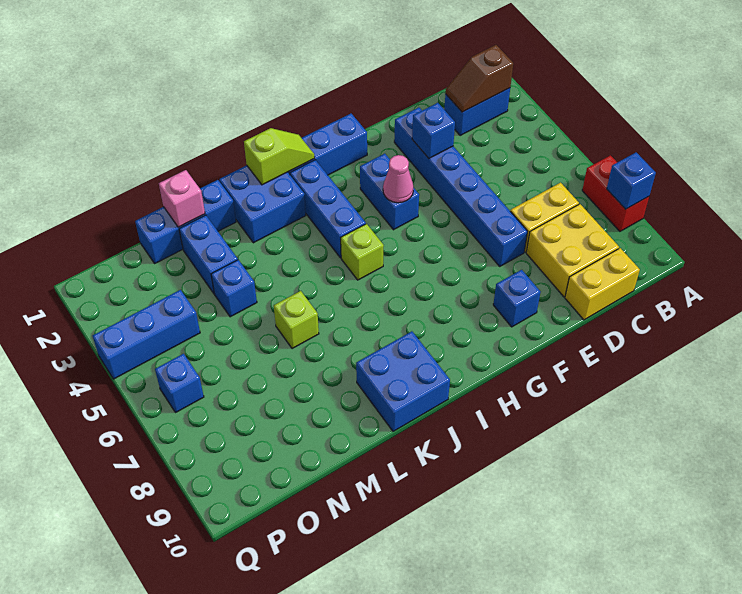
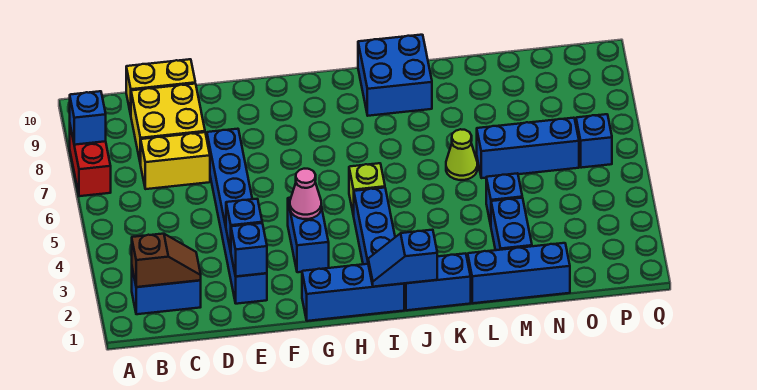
blue 1x1 brick [493,270,541,327] -> blue 1x1 brick moved to [231,223,267,276]
lime 1x2 slope [244,128,315,185] -> blue 1x2 slope [368,230,437,287]
blue 2x2 brick [219,165,306,243] -> blue 1x2 brick [404,253,471,310]
lime 1x1 brick [274,291,319,349] -> lime 1x1 cone [446,129,477,180]
pink 1x1 brick [159,170,205,227] -> none
blue 1x3 brick [93,290,200,379] -> blue 1x3 brick moved to [477,118,579,178]

